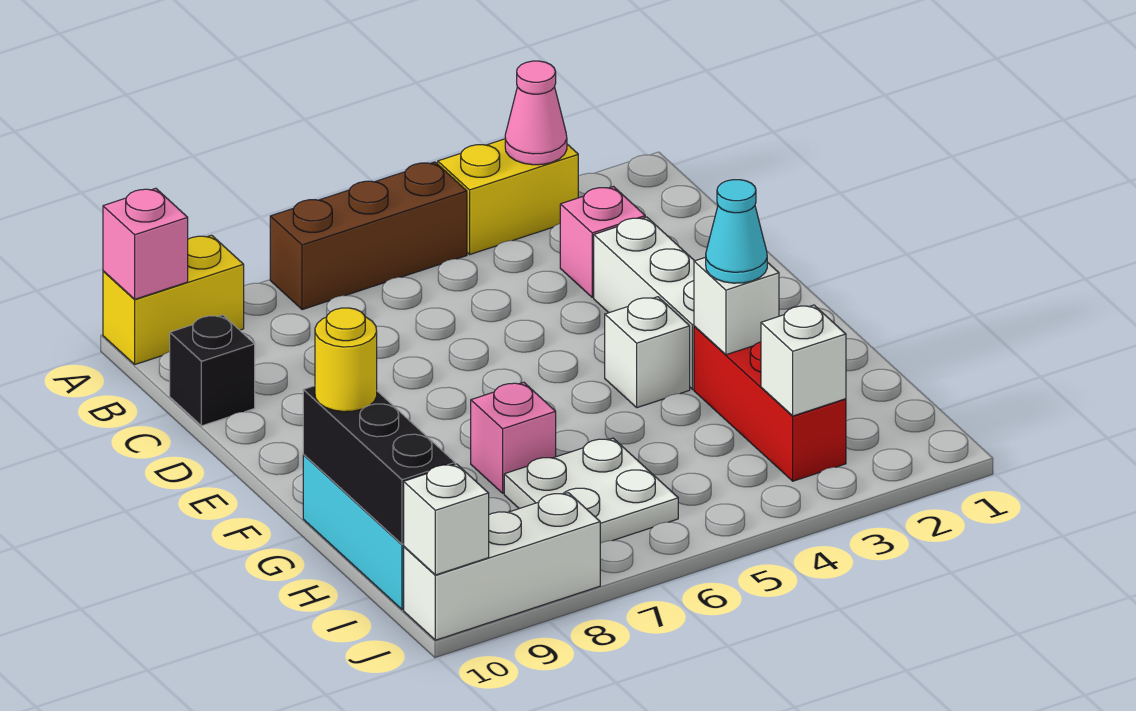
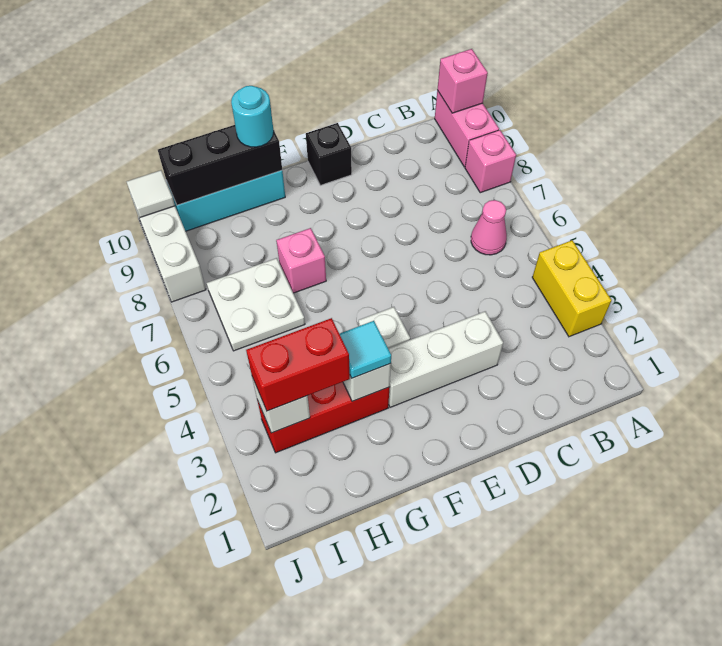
pink 1x1 cone [505,61,567,165] -> pink 1x1 cone moved to [471,200,507,255]
brown 1x3 brick [270,162,467,310] -> none
yellow 1x2 brick [103,235,244,364] -> pink 1x2 brick [435,90,499,167]
pink 1x1 brick [560,187,645,297] -> pink 1x1 brick moved to [465,130,516,193]
black 1x1 brick [170,315,255,426] -> black 1x1 brick moved to [306,123,352,185]
cyan 1x1 cone [706,180,767,283] -> cyan 1x1 tile [340,321,391,378]
yellow 1x1 round brick [315,308,377,412] -> cyan 1x1 round brick [231,86,274,147]
none -> red 1x2 brick [246,318,350,411]
white 1x1 brick [404,464,489,575] -> white 1x1 tile [127,170,175,217]

